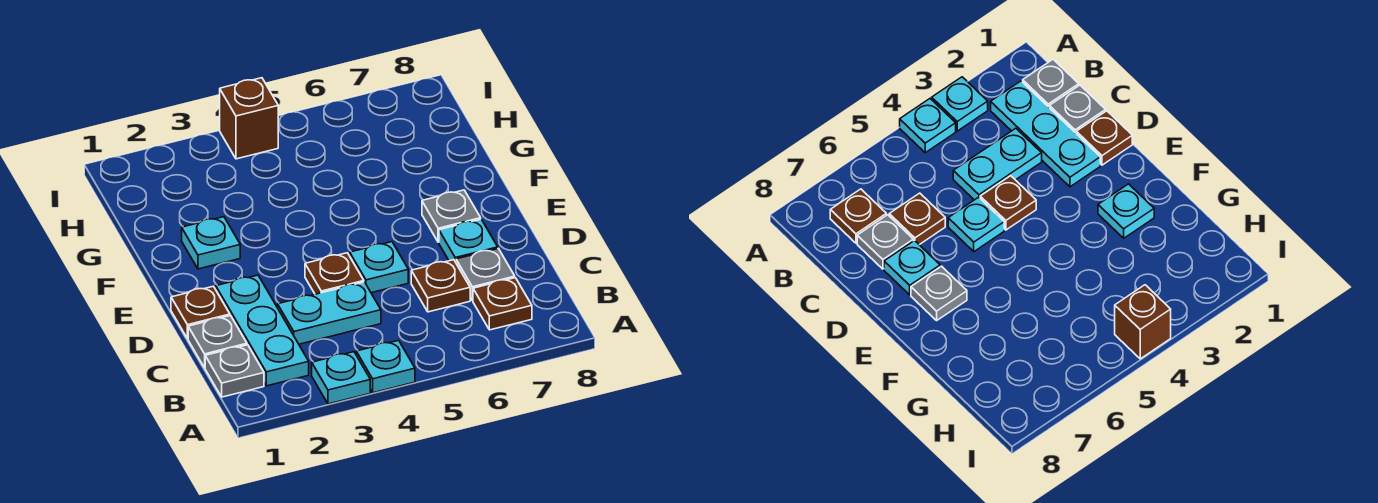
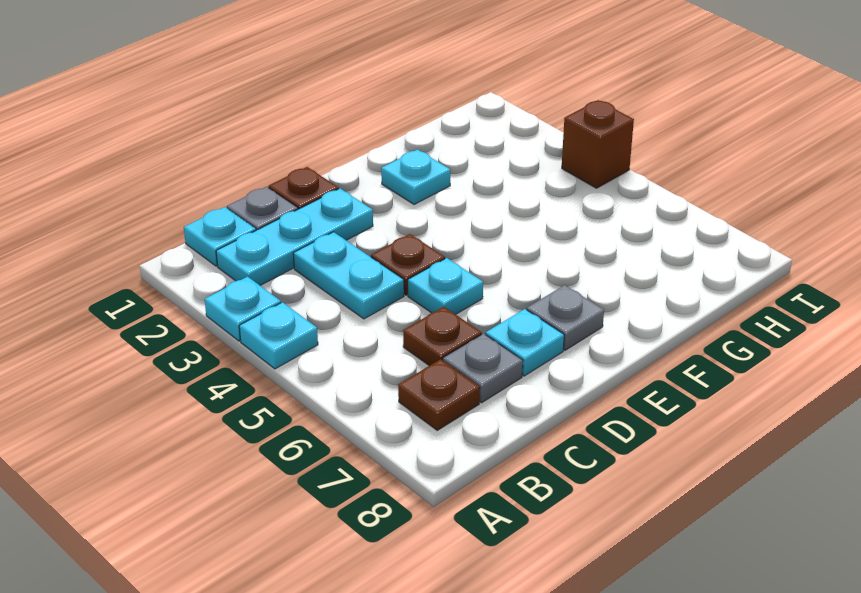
grey 1x1 plate [205,345,264,397] -> cyan 1x1 plate [184,207,256,266]

